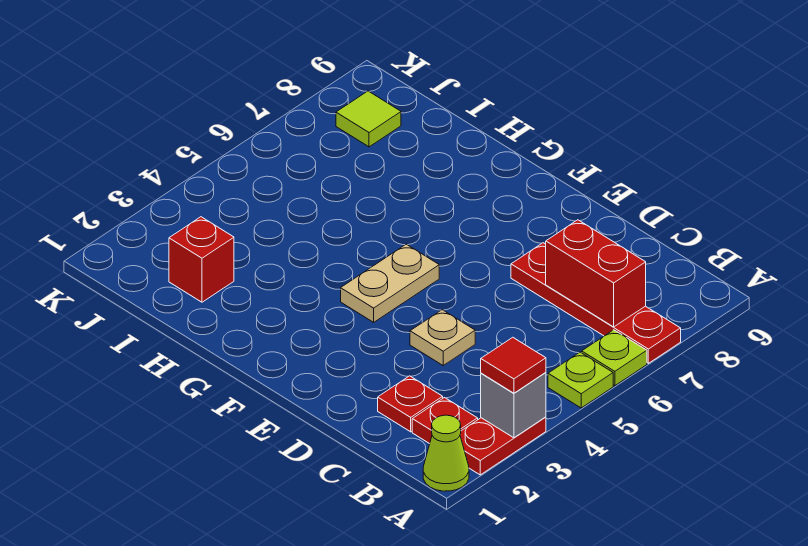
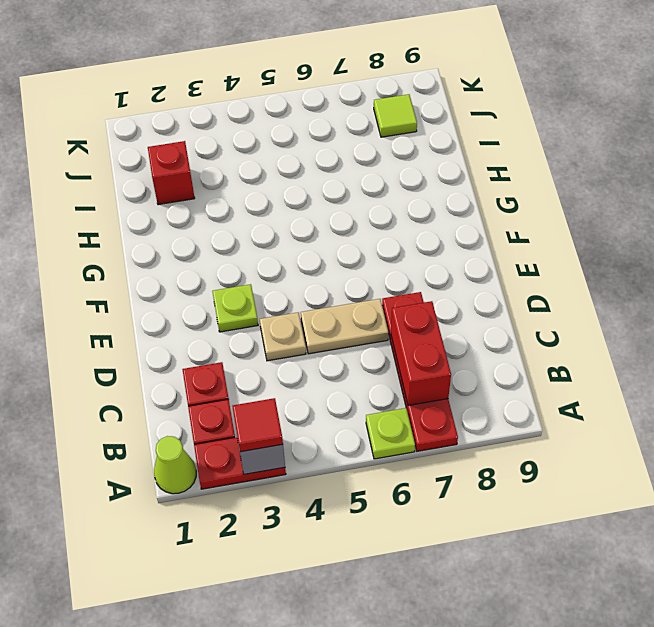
lime 1x1 plate [548,352,613,408] -> lime 1x1 plate moved to [212,284,258,332]
tan 1x2 plate [341,244,439,322] -> tan 1x2 plate moved to [301,299,388,354]

